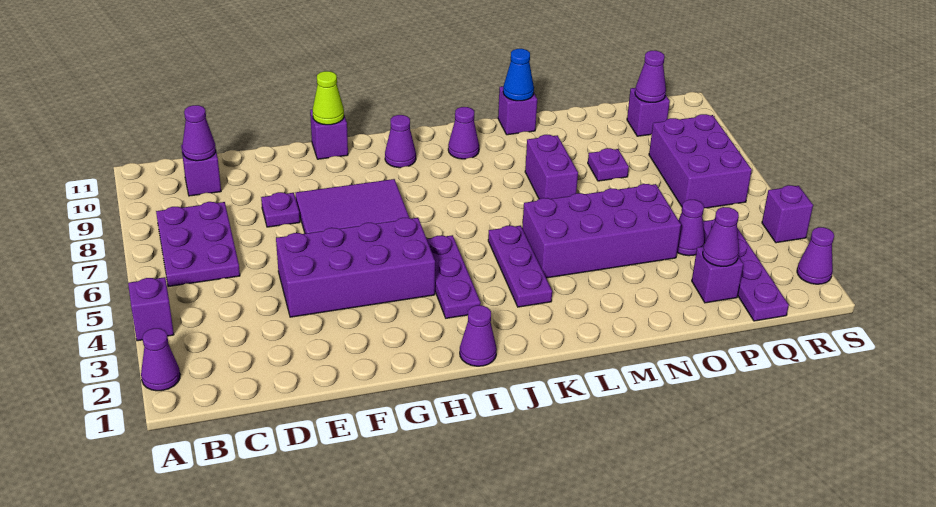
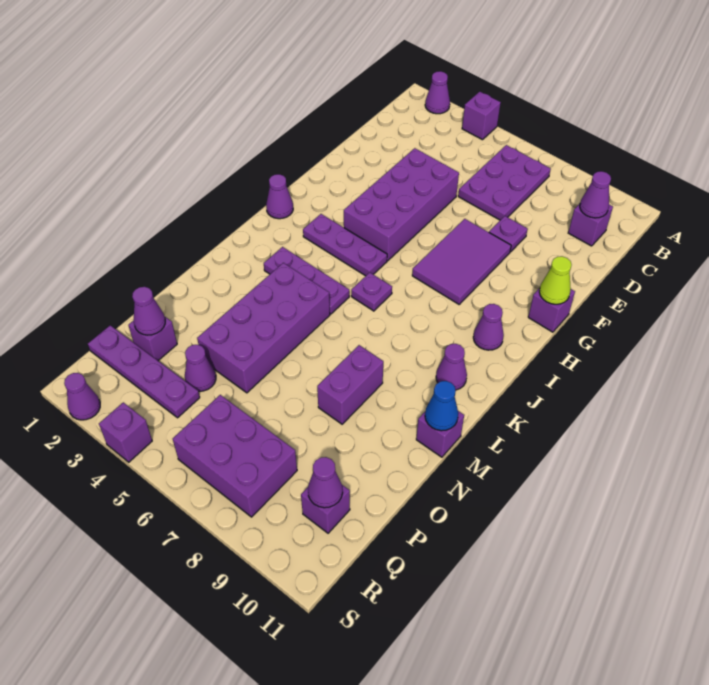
purple 2x3 plate [156,202,240,287] -> purple 2x3 plate turned to [458,145,551,220]
purple 1x2 brick [525,135,578,199] -> purple 1x2 brick turned to [317,345,383,424]
purple 1x1 plate [588,148,629,181] -> purple 1x1 plate moved to [351,273,392,311]

